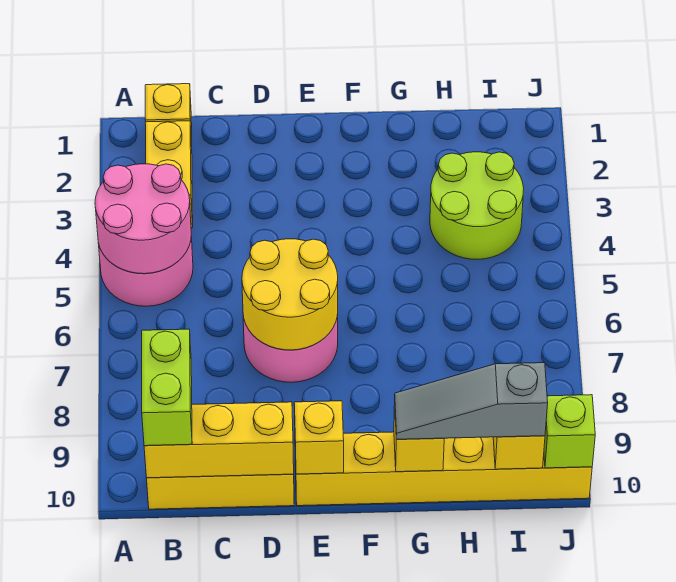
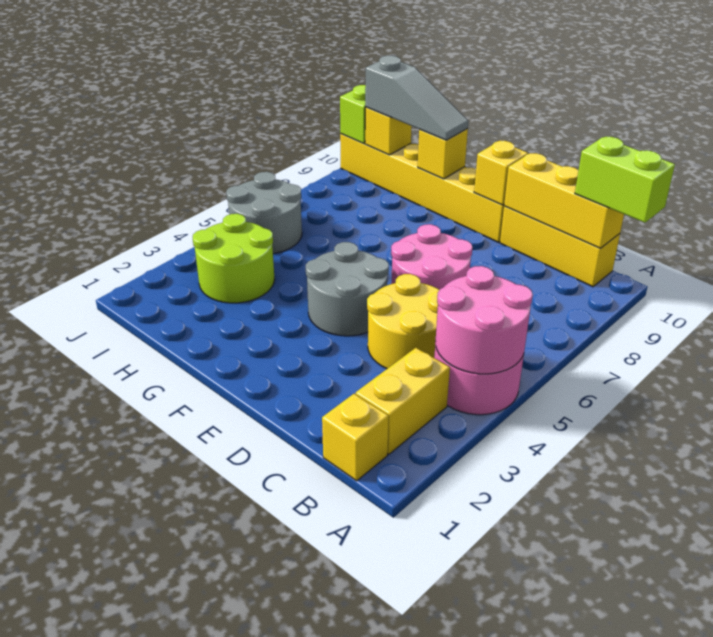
lime 1x2 brick [142,329,192,446] -> lime 1x2 brick turned to [575,137,675,223]
yellow 2x2 round brick [242,239,338,350] -> yellow 2x2 round brick moved to [367,274,439,369]
none -> grey 2x2 round brick [306,242,389,336]
none -> grey 2x2 round brick [226,172,302,254]

